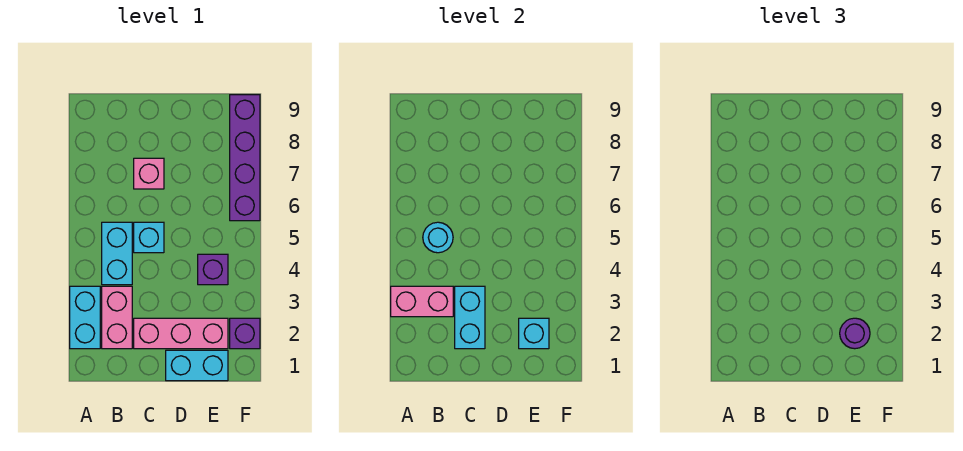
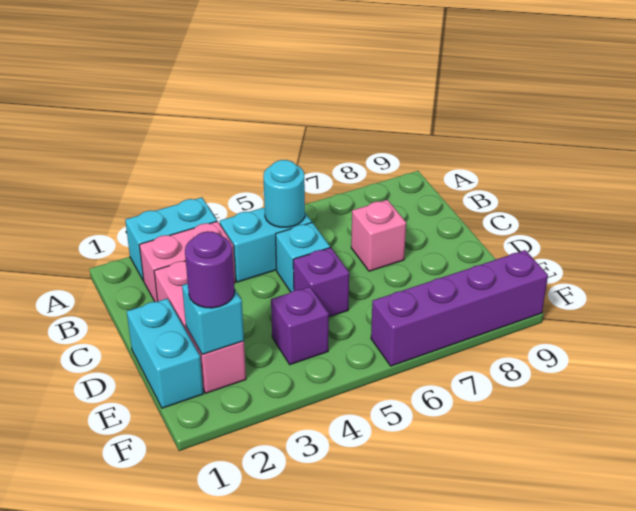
pink 1x2 brick [391,286,453,317] -> none
cyan 1x2 brick [455,286,485,349] -> none
purple 1x1 brick [230,318,260,349] -> purple 1x1 brick moved to [293,247,349,317]

